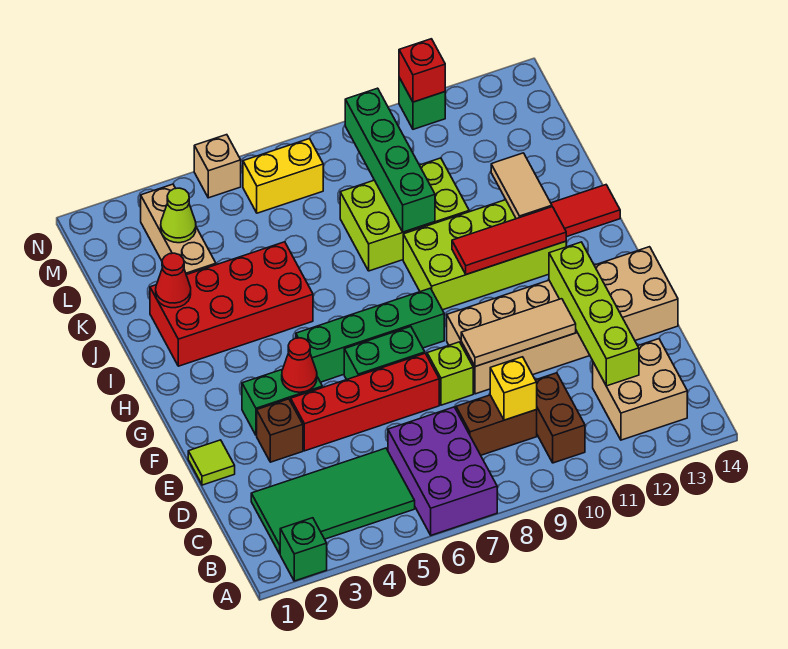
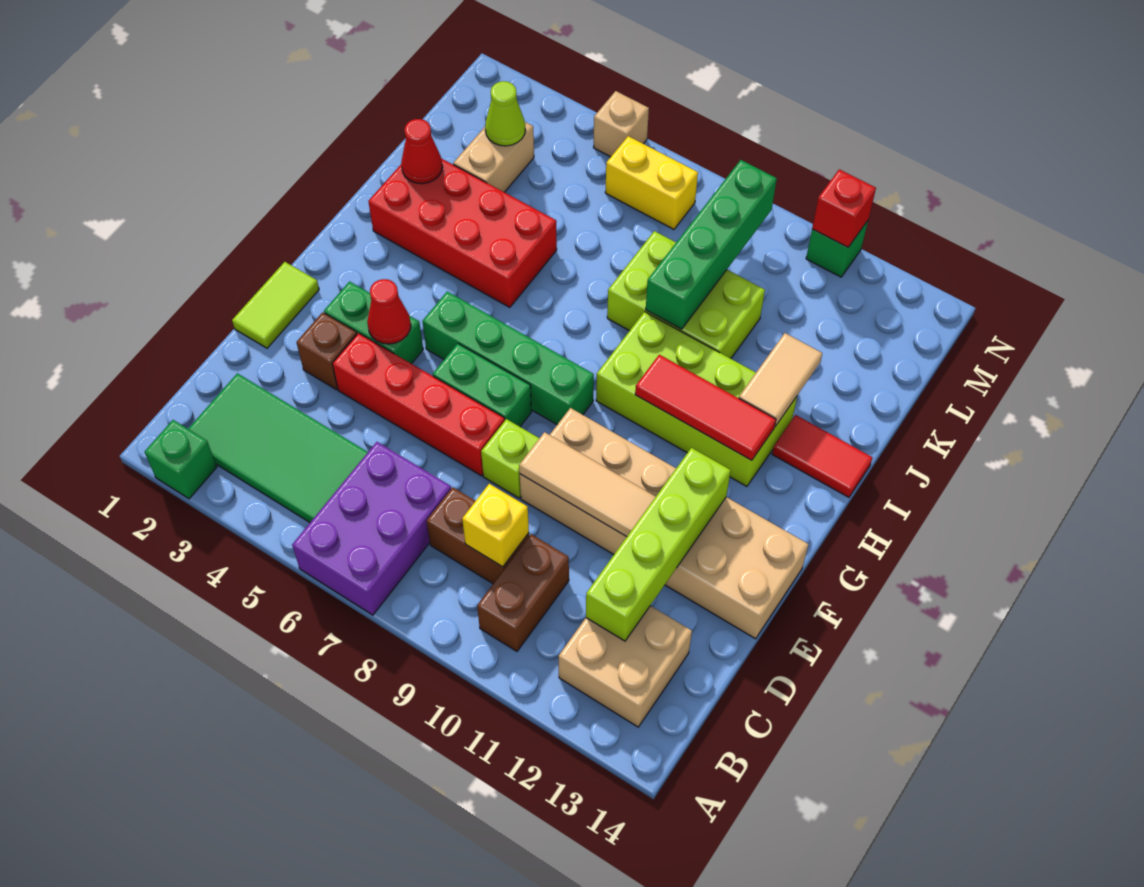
lime 1x1 tile [188,440,235,485] -> lime 1x2 tile [232,262,319,348]
tan 1x3 brick [141,184,216,275] -> tan 1x2 brick [453,122,534,192]

